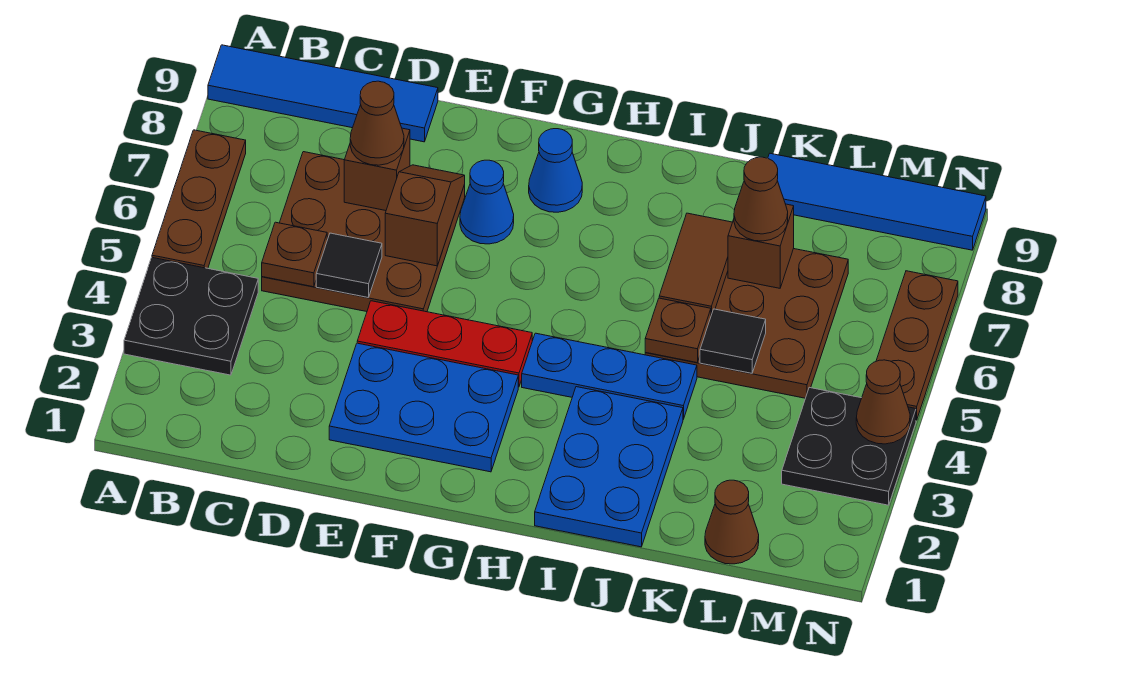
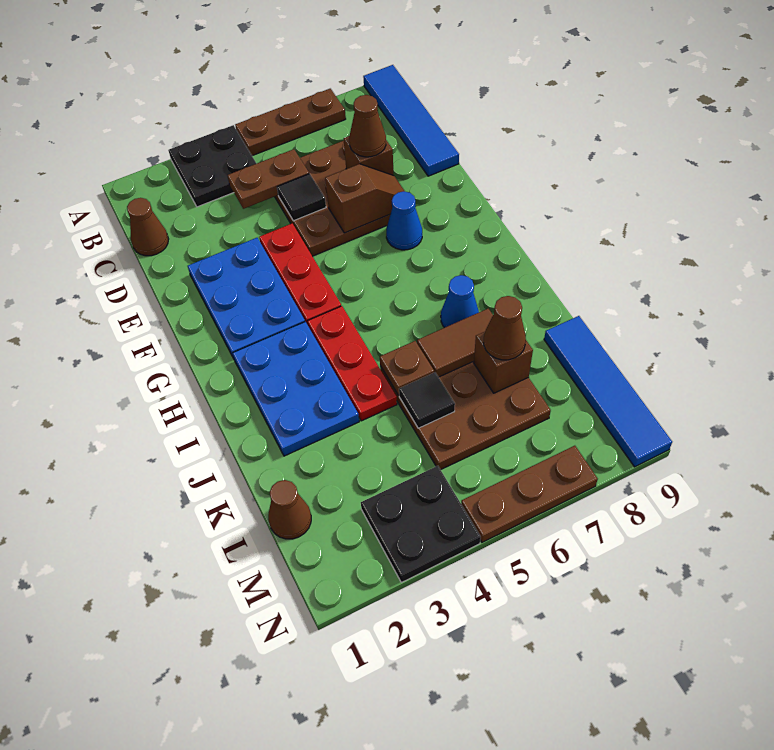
brown 1x1 plate [262,222,327,287] -> brown 1x2 plate [227,149,309,209]
blue 1x1 cone [529,129,582,212] -> blue 1x1 cone moved to [441,275,479,328]
blue 1x3 plate [522,333,697,419] -> red 1x3 plate [308,306,397,421]
blue 2x3 plate [535,387,683,547] -> blue 2x3 plate turned to [233,322,359,456]
brown 1x1 cone [856,360,910,444] -> brown 1x1 cone moved to [127,198,169,256]

